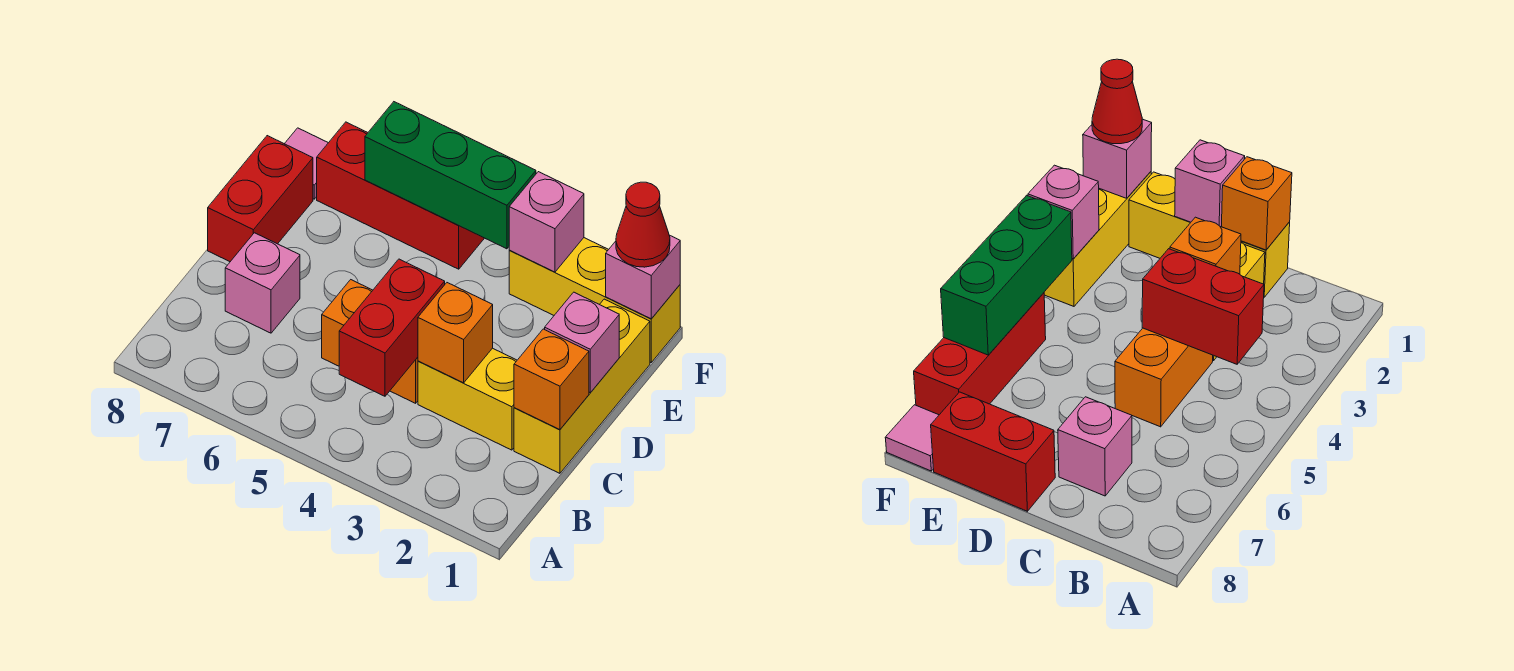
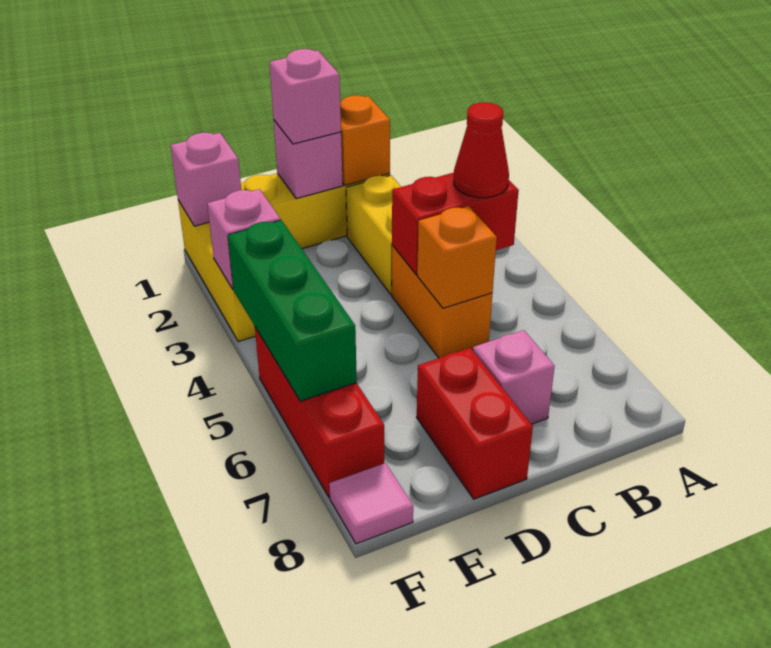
orange 1x1 brick [418,283,493,383] -> orange 1x1 brick moved to [417,206,497,308]
none -> pink 1x1 brick [269,49,341,144]
red 1x2 brick [208,136,313,262] -> red 1x2 brick turned to [417,348,533,499]
red 1x1 cone [616,182,670,267] -> red 1x1 cone moved to [454,102,509,198]

